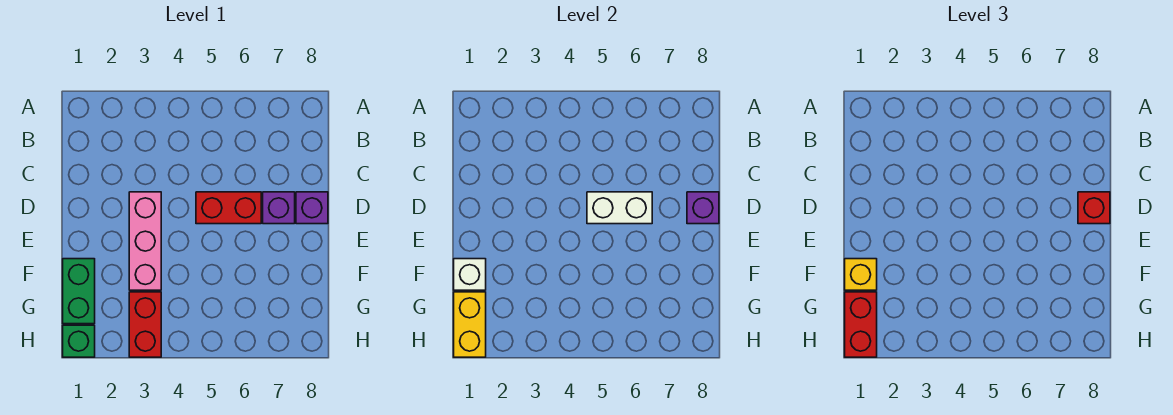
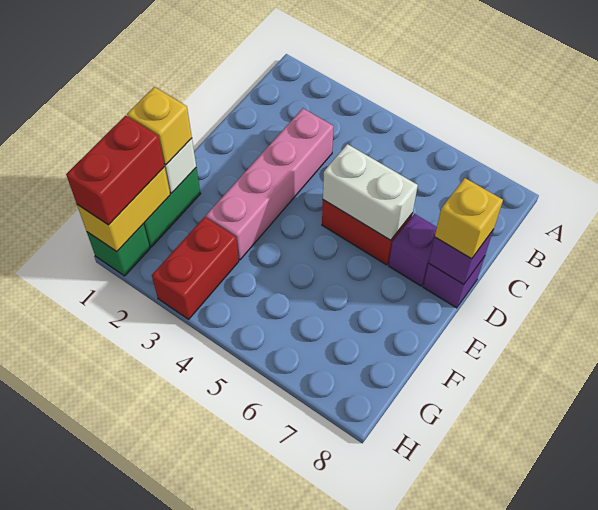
pink 1x3 brick [129,192,161,290] -> pink 1x4 brick [206,108,334,260]
red 1x1 brick [1078,192,1110,224] -> yellow 1x1 brick [435,178,503,259]

